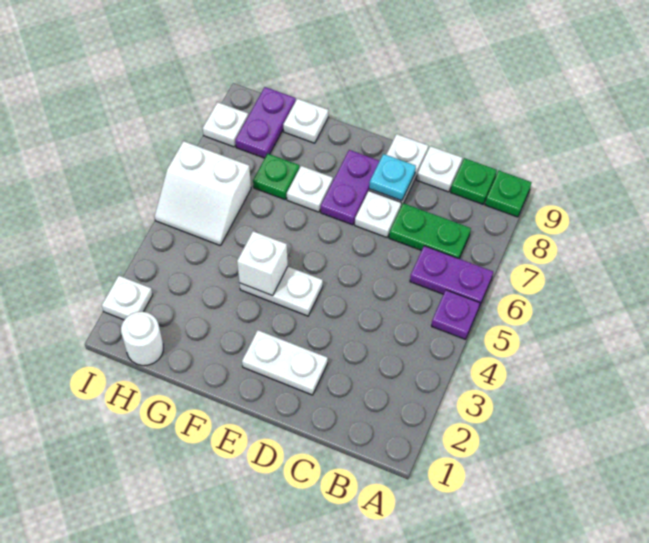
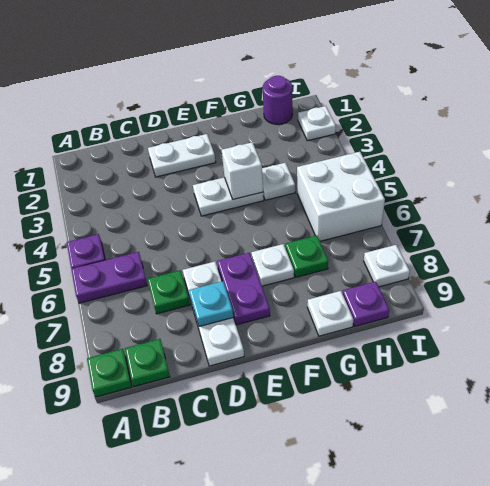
green 1x2 plate [389,203,471,259] -> green 1x1 plate [148,270,190,314]
white 1x1 plate [417,146,462,192] -> white 1x1 plate moved to [262,163,295,200]
white 1x1 round brick [121,312,163,366] -> purple 1x1 round brick [263,76,293,124]
white 2x2 slope [155,141,251,246] -> white 2x2 brick [297,152,385,241]
purple 1x2 plate [235,87,296,158] -> purple 1x1 plate [343,282,389,326]

